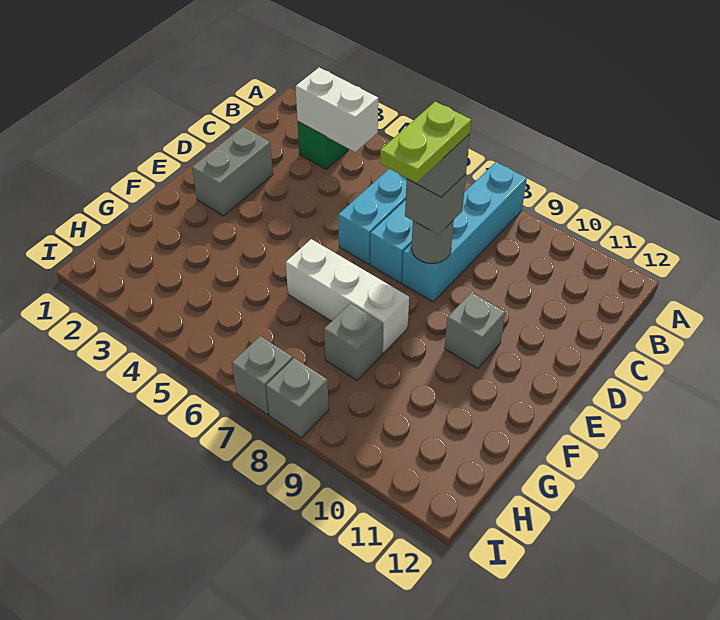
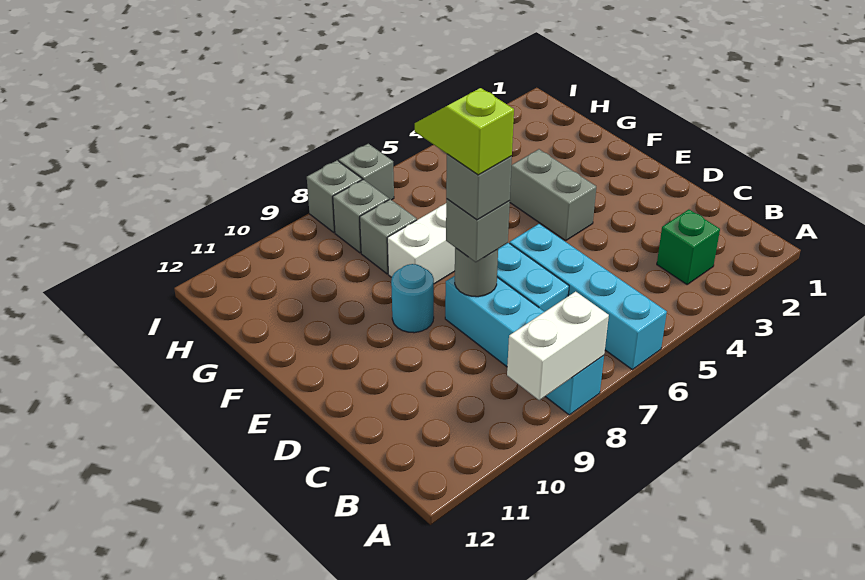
white 1x2 brick [296,68,378,152] -> white 1x2 brick moved to [507,291,609,400]
grey 1x2 brick [192,127,273,216] -> grey 1x2 brick moved to [510,149,596,240]
lime 1x2 plate [380,102,471,183] -> lime 1x2 slope [415,88,514,175]
none -> cyan 1x1 round brick [391,264,434,333]
grey 1x1 brick [445,292,505,369] -> grey 1x1 brick moved to [333,179,389,253]

